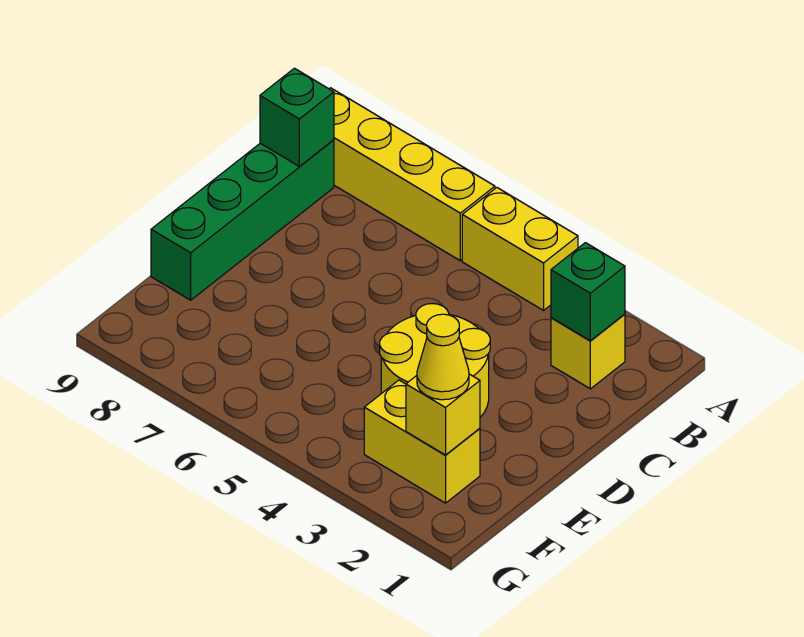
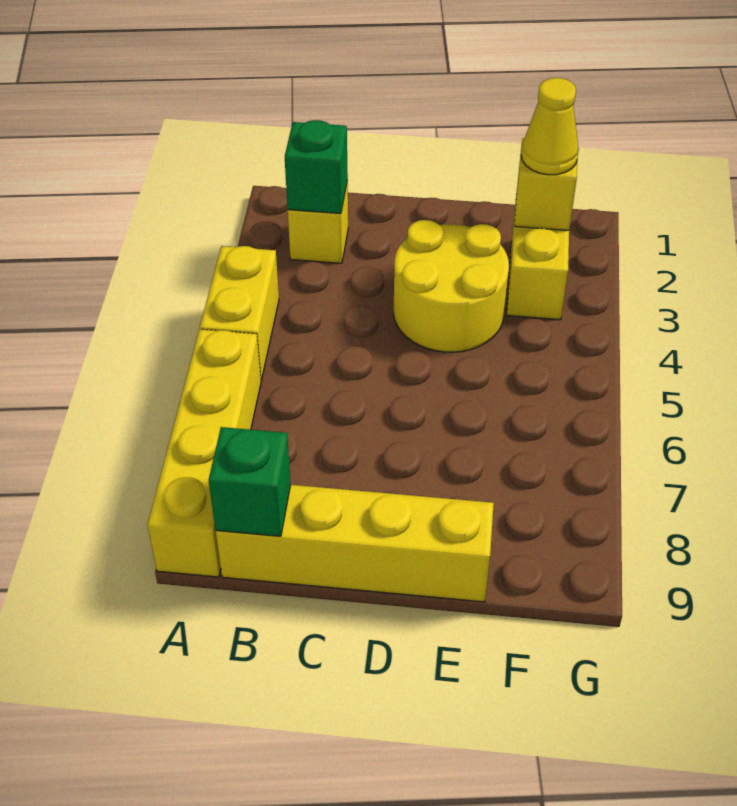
green 1x4 brick [151,140,334,300] -> yellow 1x4 brick [216,485,494,602]

